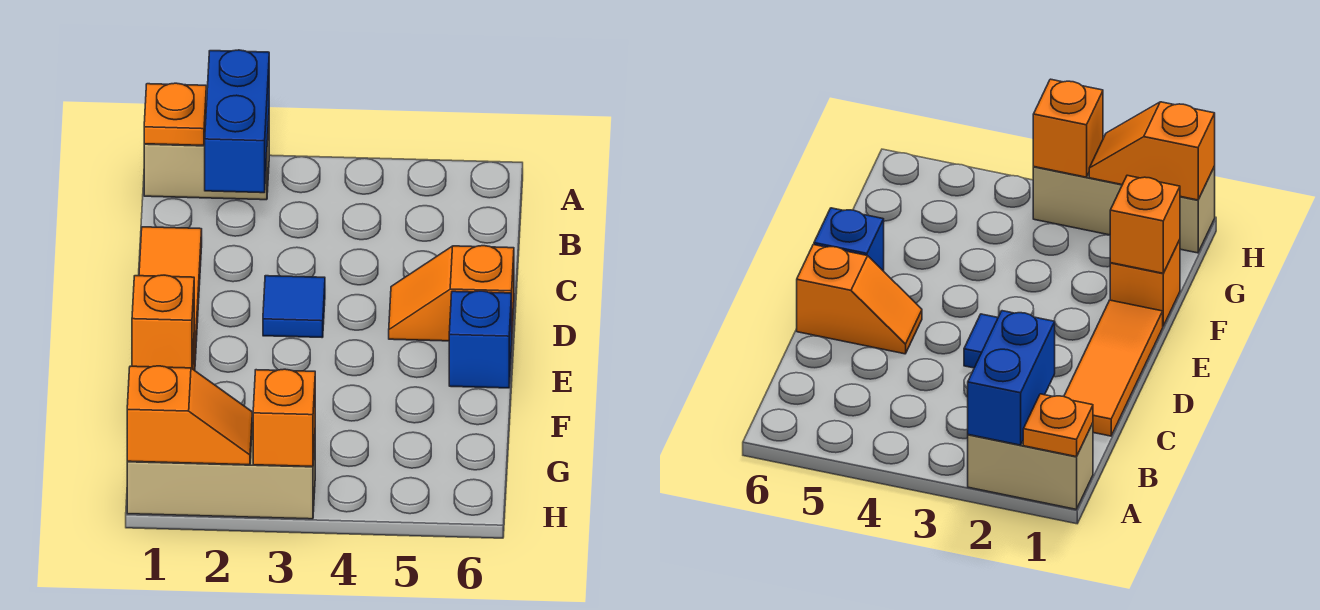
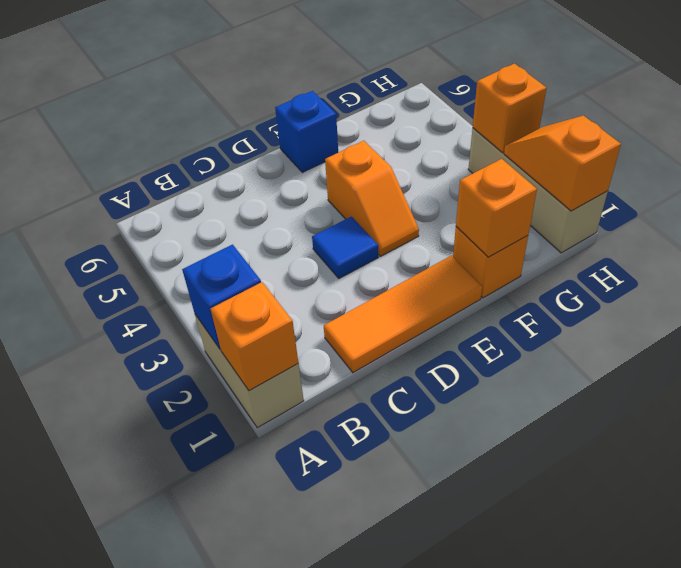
orange 1x1 plate [144,83,206,146] -> orange 1x1 brick [211,282,298,390]
blue 1x2 brick [205,50,269,193] -> blue 1x1 brick [182,245,261,349]
orange 1x2 slope [389,246,514,341] -> orange 1x2 slope moved to [325,141,419,256]

